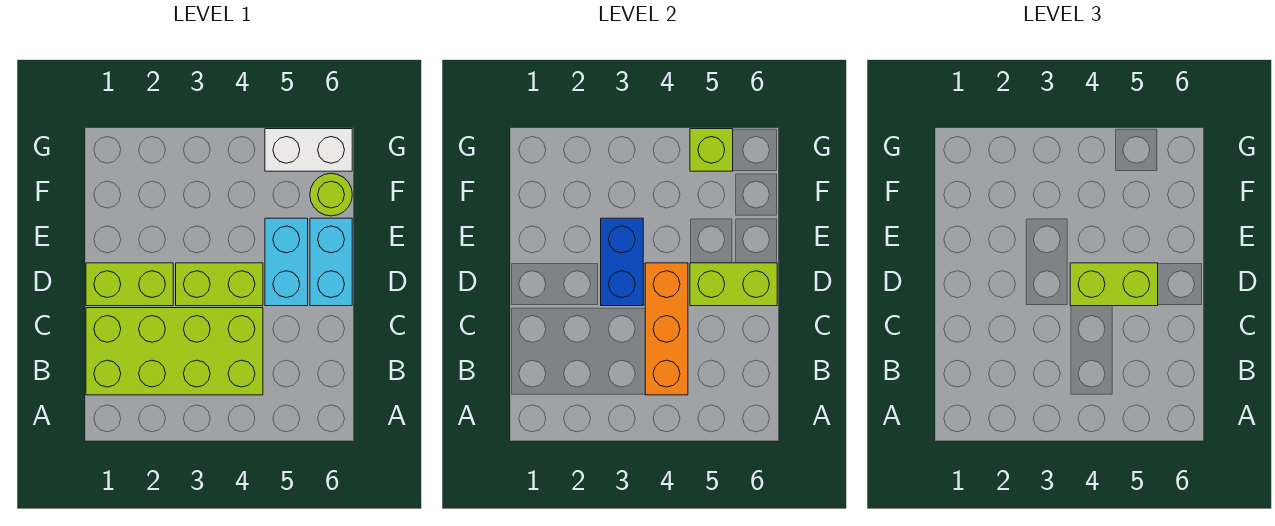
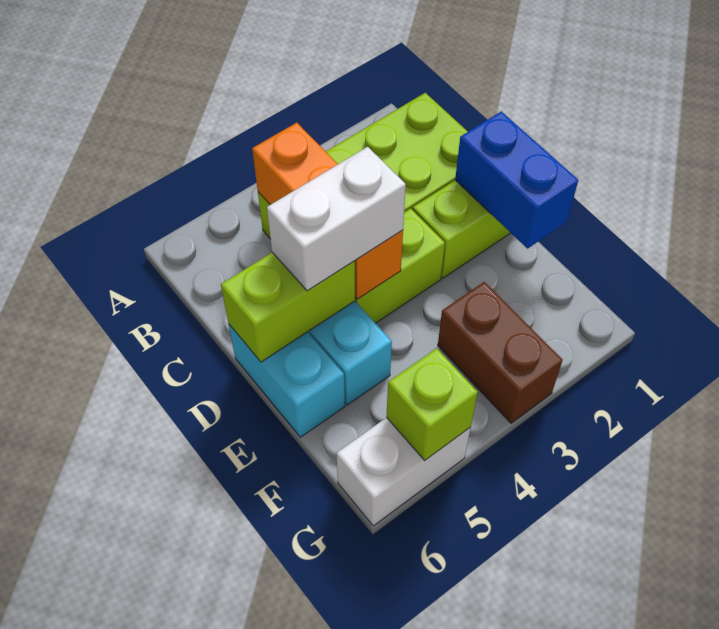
blue 1x2 brick [601,218,643,306] -> blue 1x2 brick moved to [455,111,578,249]
lime 1x2 brick [1070,263,1158,306] -> white 1x2 brick [267,147,406,291]
none -> brown 1x2 brick [438,282,563,423]
lime 1x1 round brick [310,173,352,216] -> none

